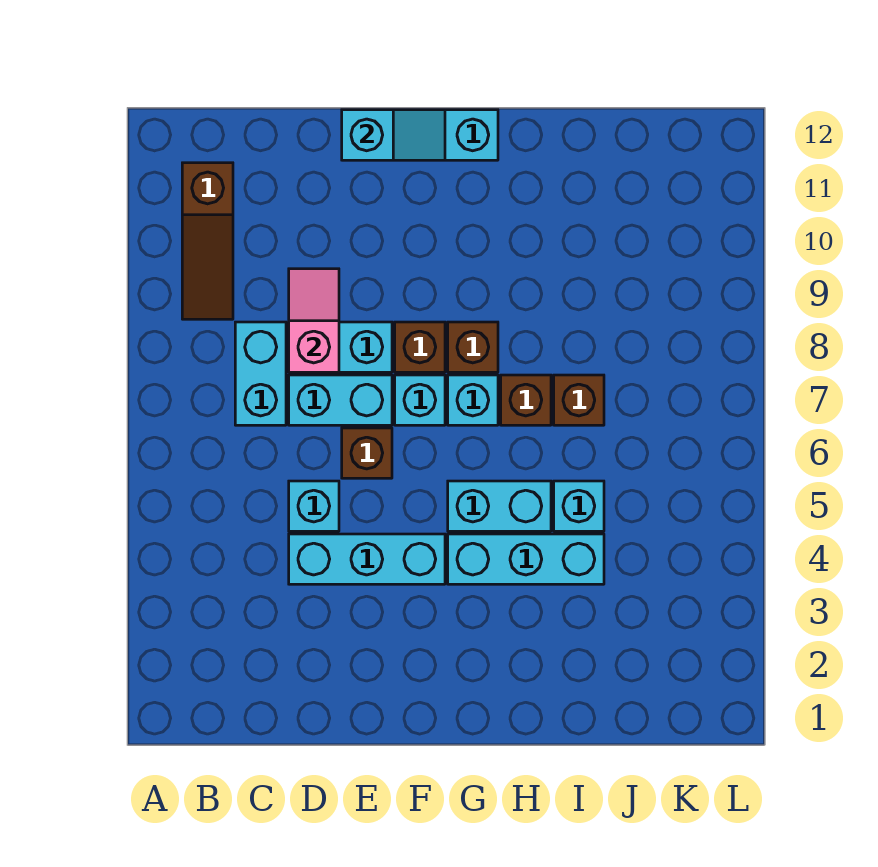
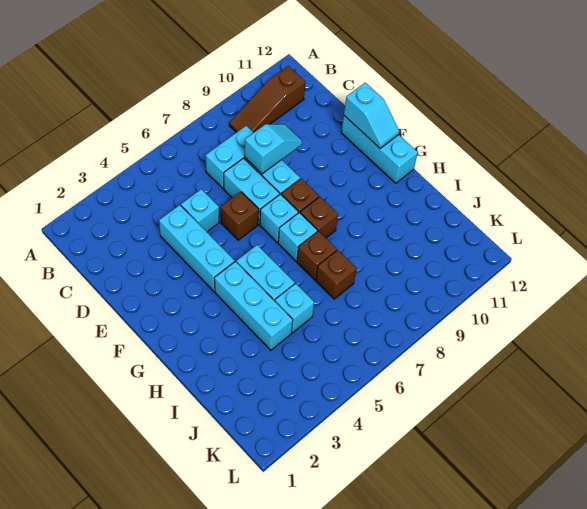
pink 1x2 slope [289,269,339,372] -> cyan 1x2 slope [245,124,302,174]

